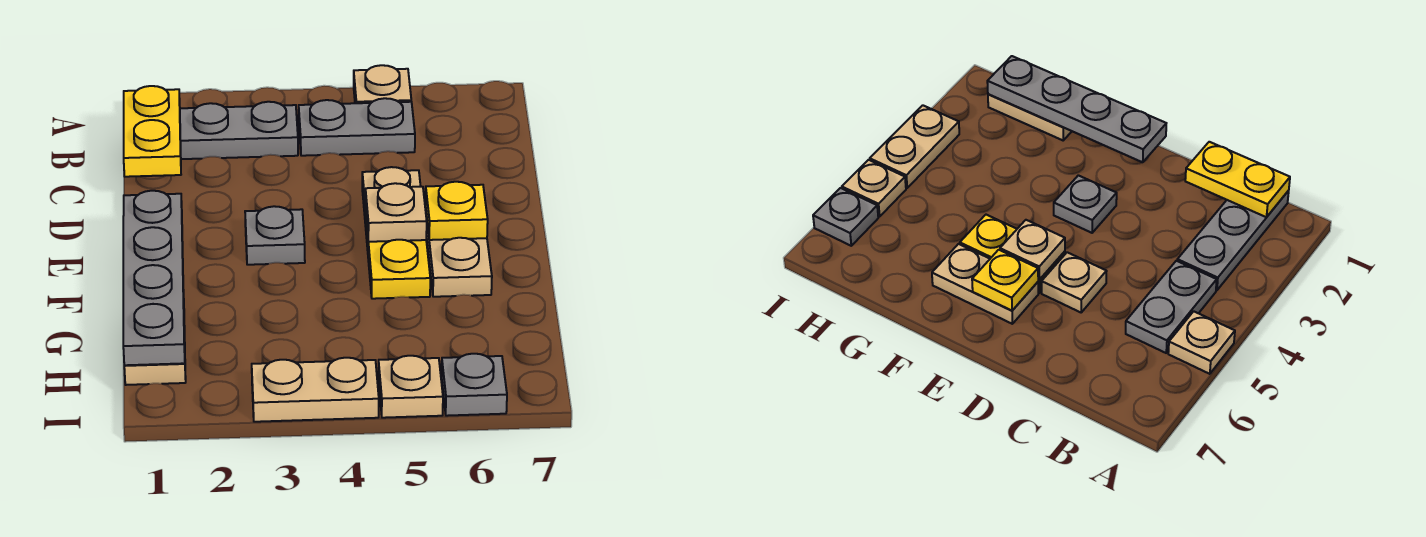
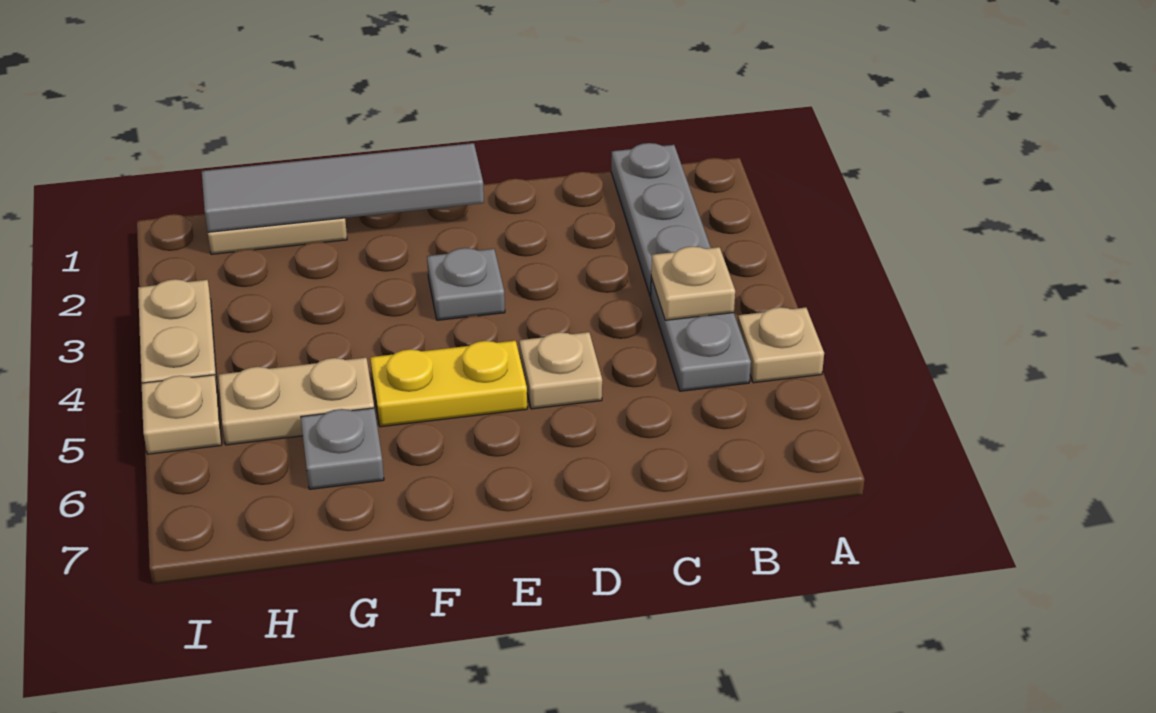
yellow 1x2 plate [124,86,181,177] -> none
grey 1x4 plate [123,191,185,365] -> grey 1x4 tile [202,143,484,232]
tan 1x1 plate [365,183,427,242] -> tan 1x1 plate moved to [651,246,735,320]
tan 1x2 plate [425,209,492,297] -> tan 1x2 plate moved to [219,358,374,445]
yellow 1x1 plate [426,182,488,240] -> none
grey 1x1 plate [442,354,507,416] -> grey 1x1 plate moved to [301,408,384,489]

